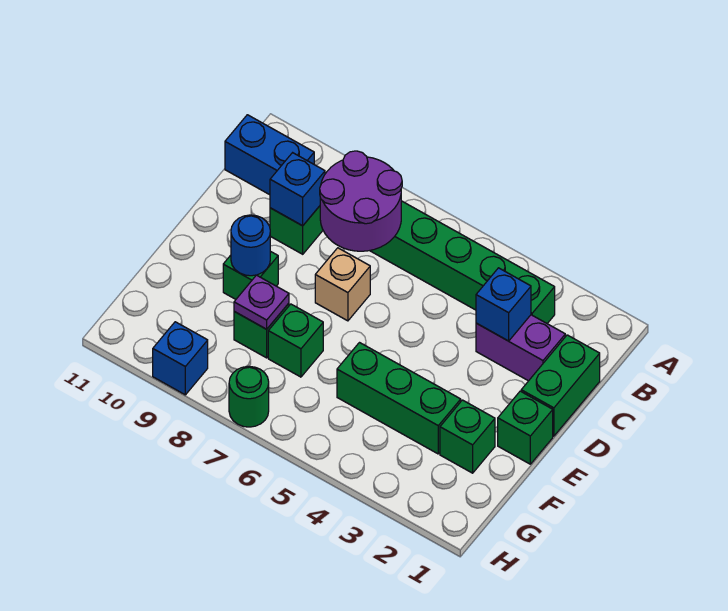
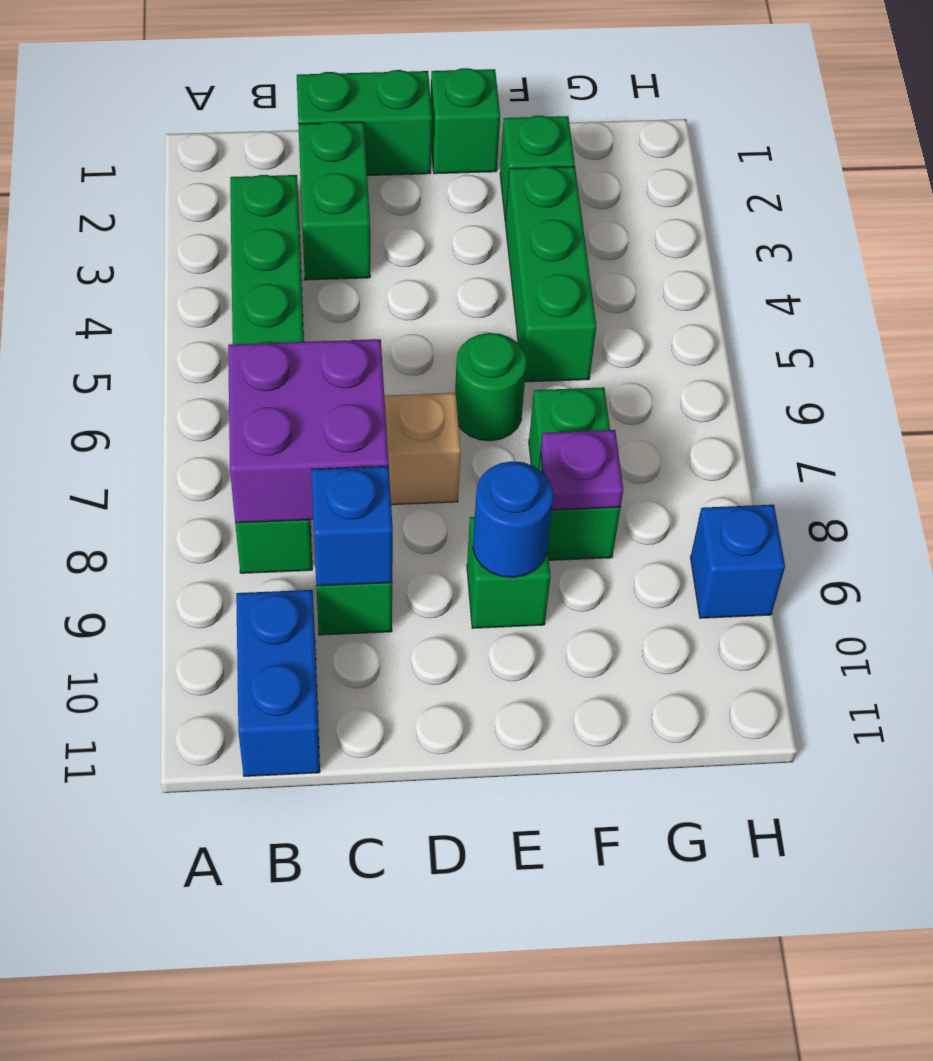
purple 2x2 round brick [320,151,402,251] -> purple 2x2 brick [228,339,389,523]
purple 1x2 brick [476,315,565,381] -> green 1x2 brick [298,121,370,280]
blue 1x1 brick [476,268,531,341] -> none
green 1x1 round brick [229,366,269,427] -> green 1x1 round brick moved to [455,333,527,441]

